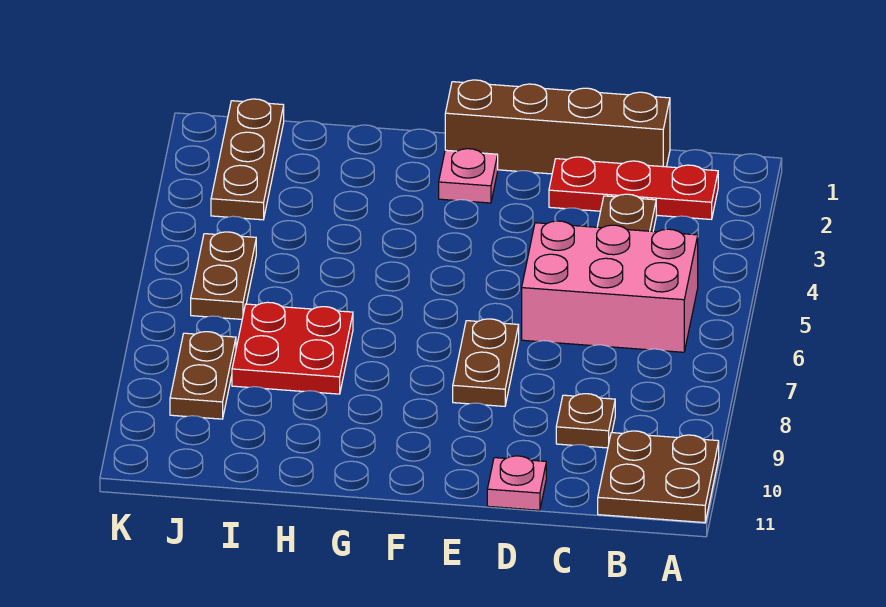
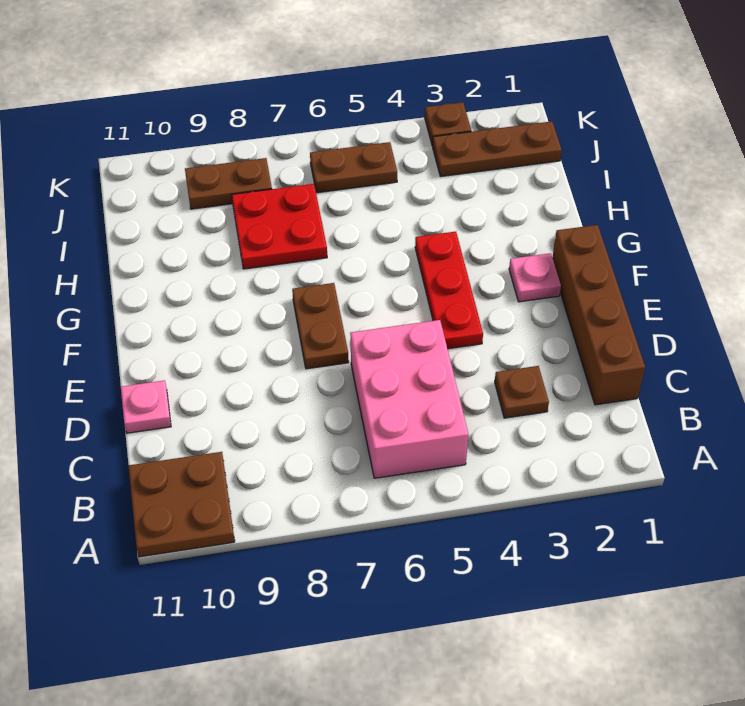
red 1x3 plate [549,157,718,219] -> red 1x3 plate moved to [415,232,483,349]
brown 1x1 plate [556,394,615,448] -> brown 1x1 plate moved to [425,102,471,146]
brown 1x2 plate [453,319,519,406] -> brown 1x2 plate turned to [292,283,349,369]

